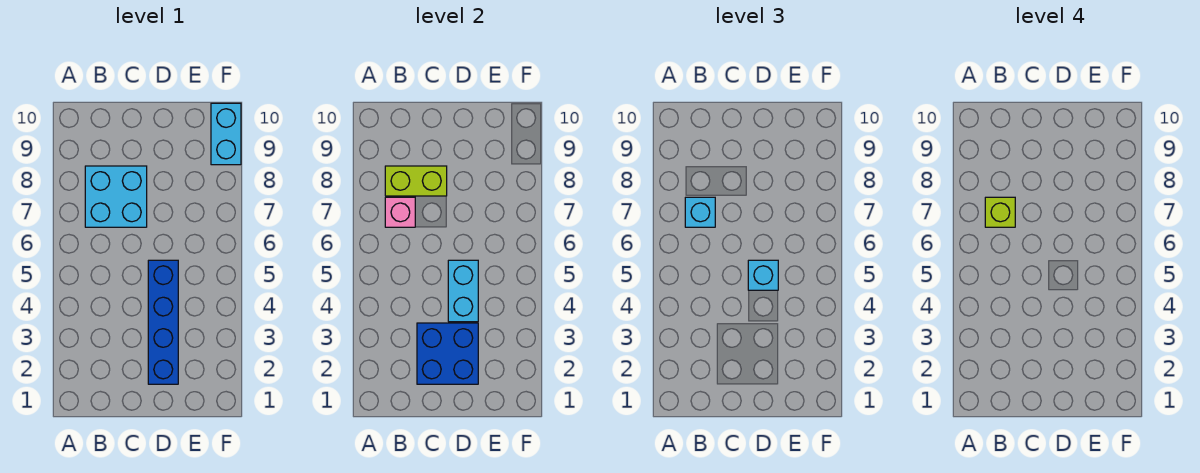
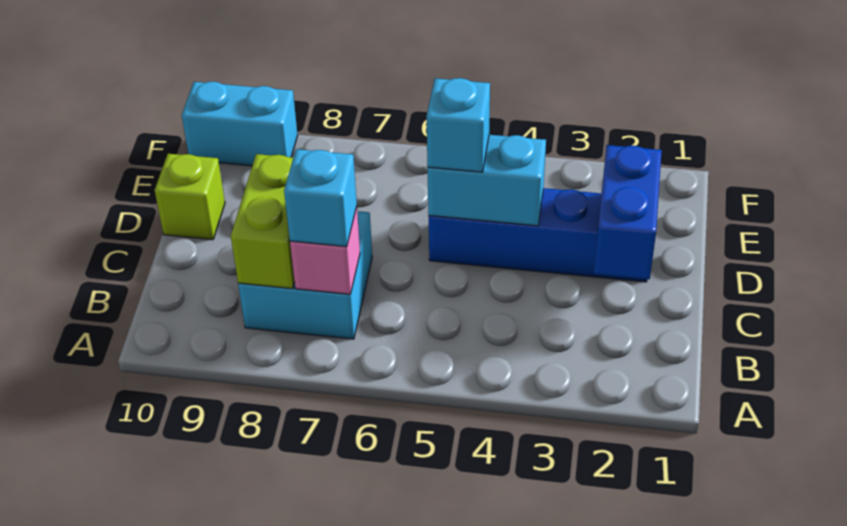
lime 1x1 brick [985,197,1015,227] -> lime 1x1 brick moved to [155,154,225,240]
blue 2x2 brick [417,323,478,384] -> blue 1x2 brick [594,145,662,279]

